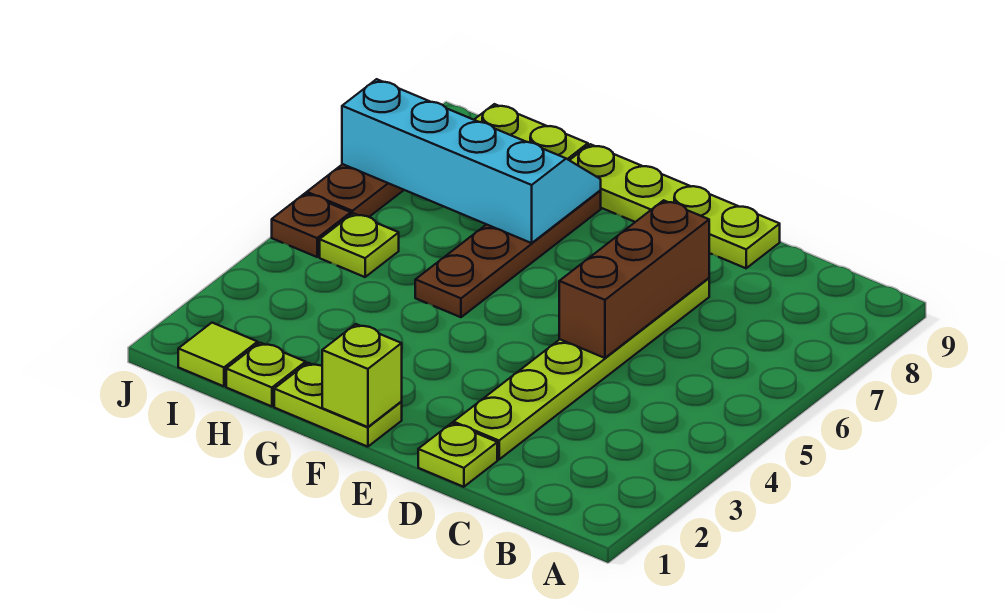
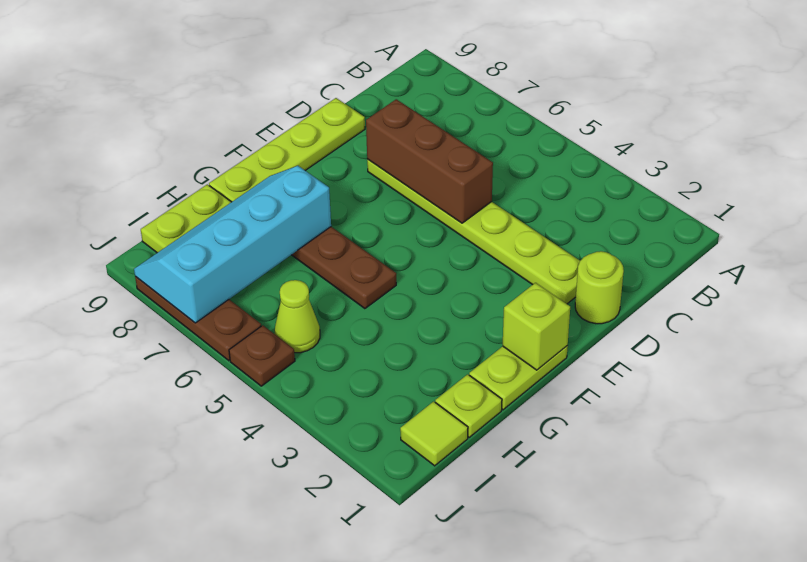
lime 1x1 plate [418,423,497,487] -> lime 1x1 round brick [575,251,624,324]
lime 1x1 plate [320,213,399,277] -> lime 1x1 cone [275,280,320,353]

